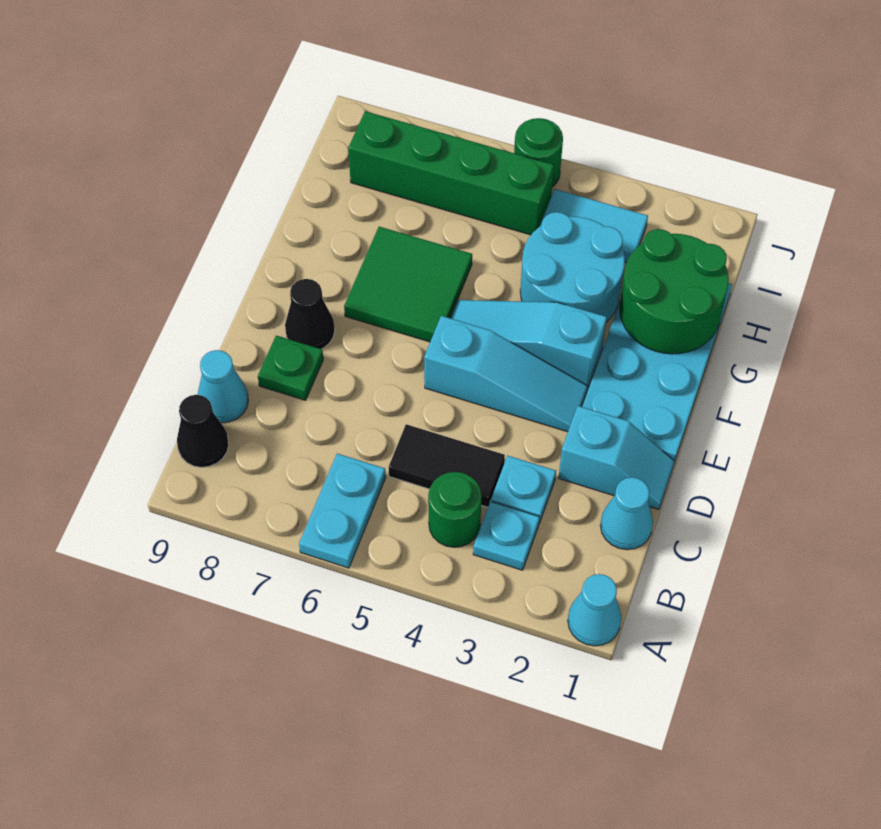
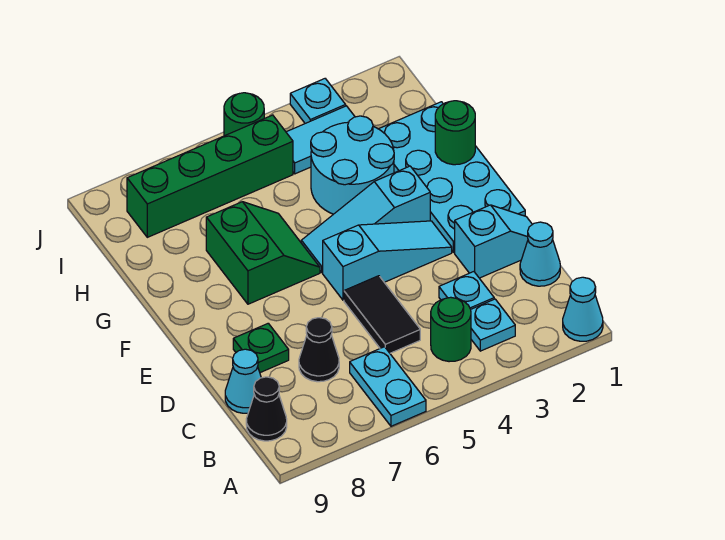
black 1x2 tile [389,424,505,507] -> black 1x2 tile turned to [344,276,420,353]
black 1x1 cone [285,279,335,349] -> black 1x1 cone moved to [299,318,339,382]
green 2x2 tile [344,227,472,342] -> green 2x2 slope [206,202,320,304]
green 2x2 round brick [620,229,729,354] -> green 1x1 round brick [435,101,475,165]
none -> cyan 1x1 plate [290,79,346,123]

